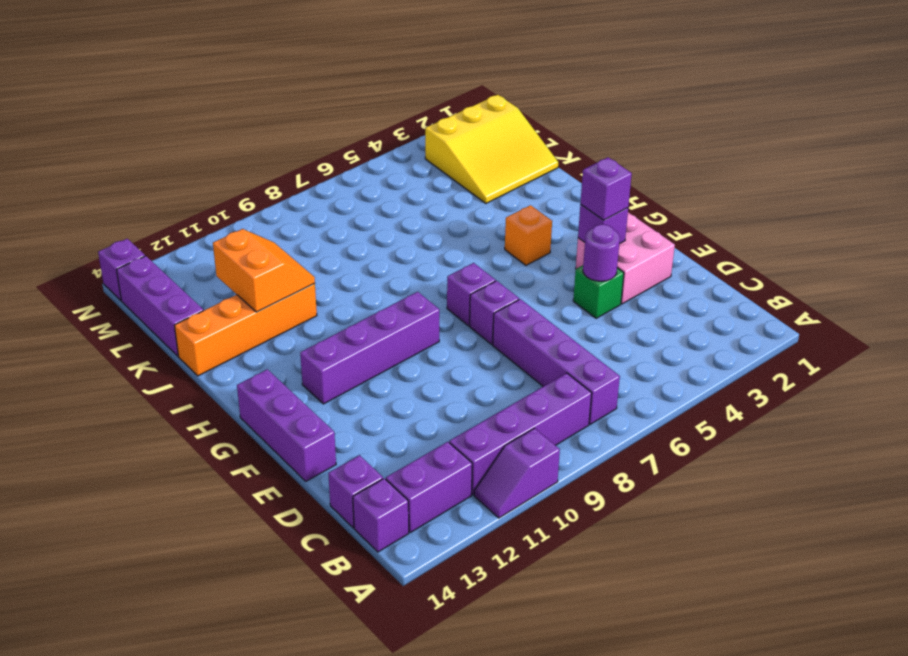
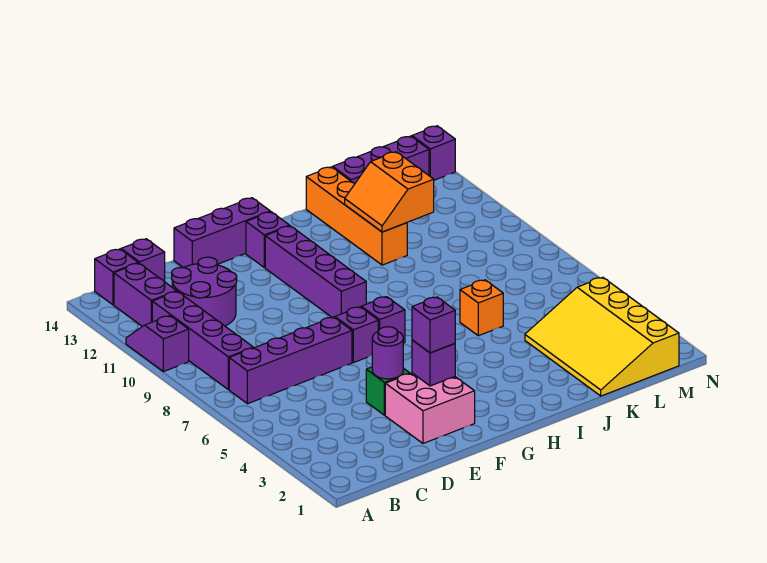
none -> purple 2x2 round brick [172,257,237,326]
none -> purple 1x1 brick [246,212,290,268]
orange 1x1 brick [505,205,552,265] -> orange 1x1 brick moved to [460,280,503,336]
orange 2x2 slope [213,229,315,312] -> orange 2x2 slope turned to [345,152,434,232]
yellow 3x3 slope [425,95,558,203] -> yellow 3x4 slope [525,277,679,396]

